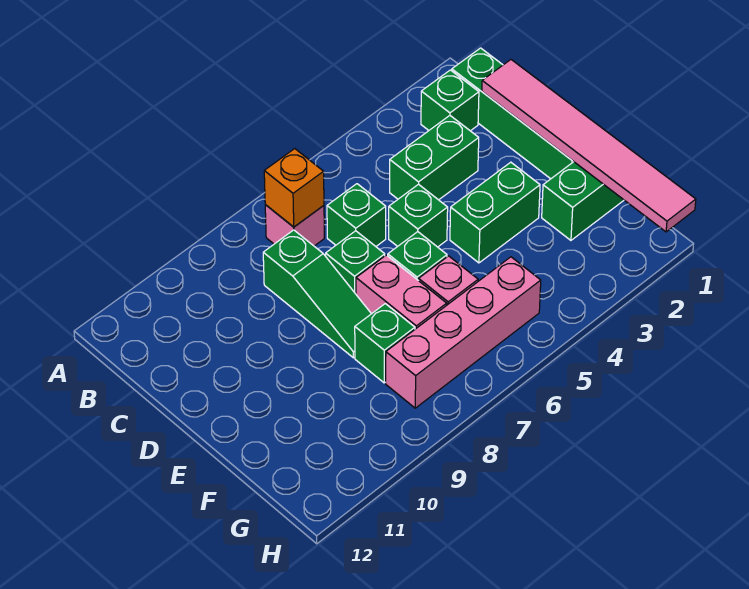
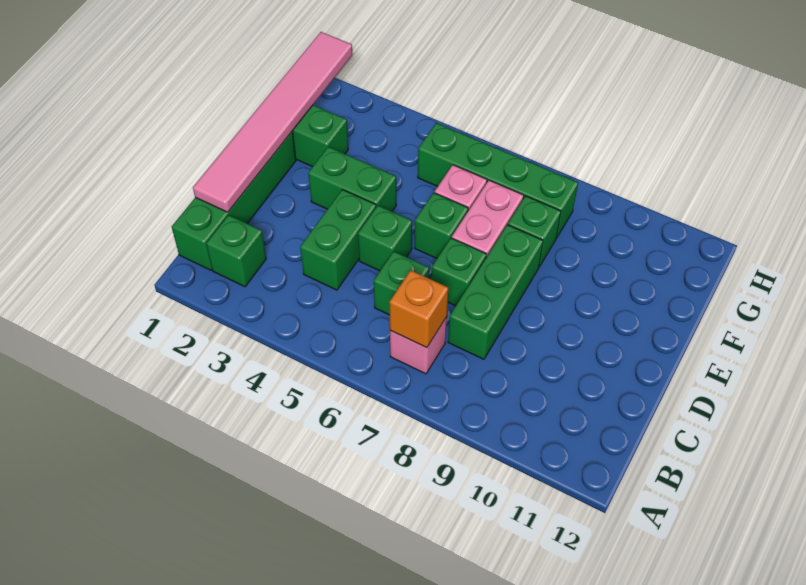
green 1x2 brick [390,116,479,200] -> green 1x2 brick turned to [300,190,376,290]
green 1x3 slope [263,230,371,358] -> green 1x3 brick [448,225,543,359]
pink 1x4 brick [386,257,541,408] -> green 1x4 brick [418,123,578,238]

